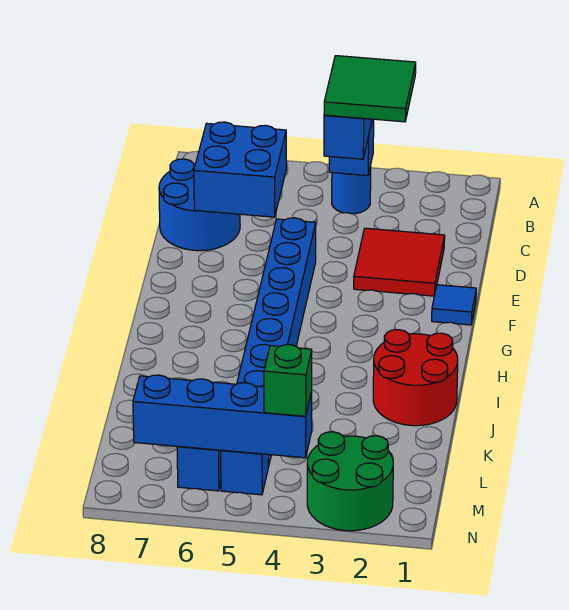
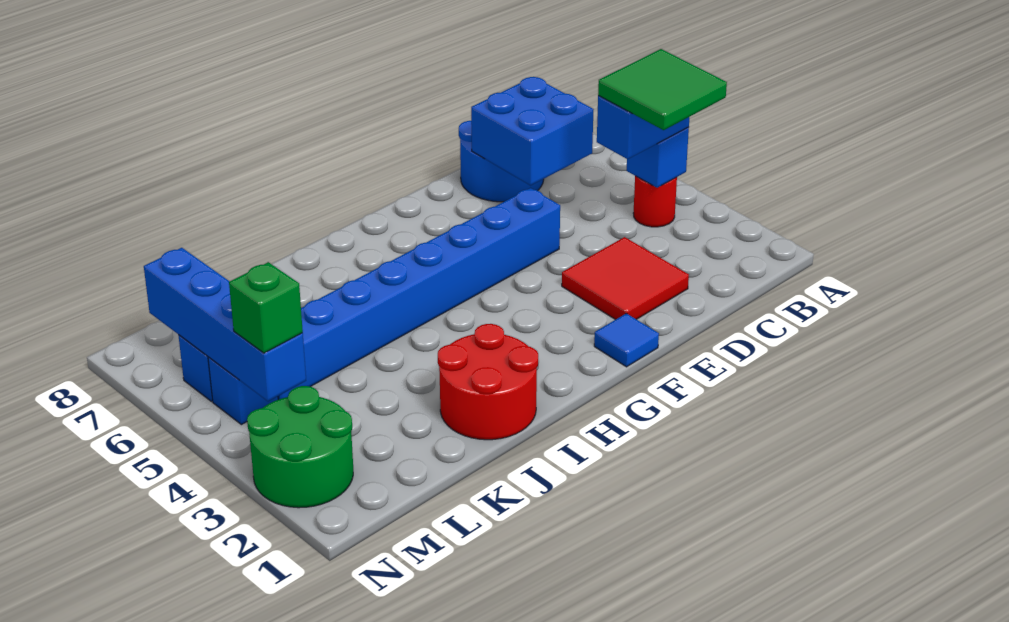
blue 1x1 round brick [332,166,371,214] -> red 1x1 round brick [633,176,677,227]

